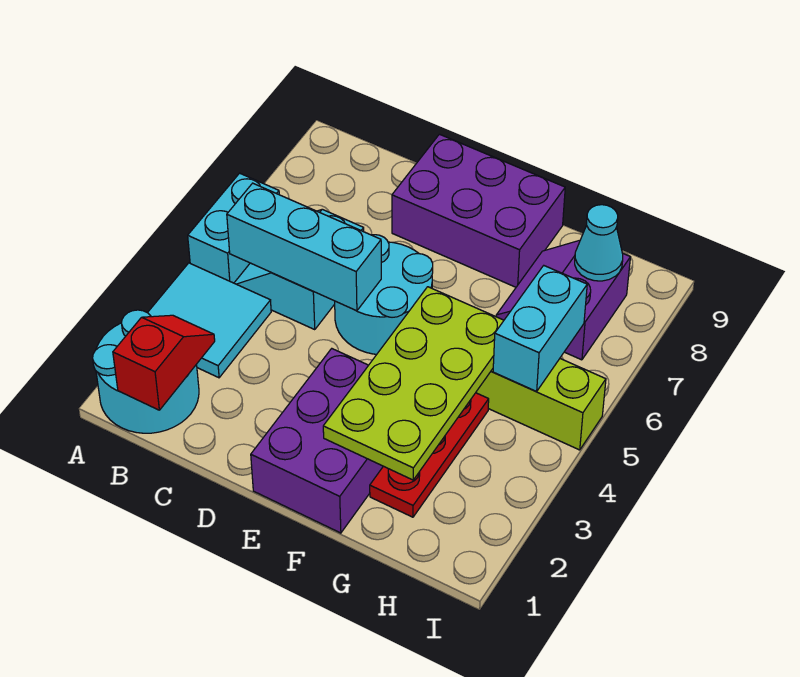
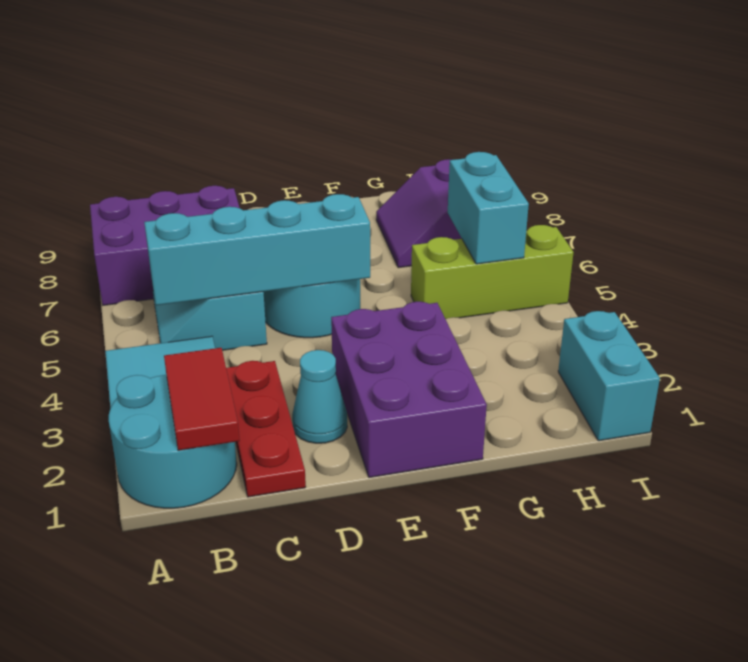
cyan 1x2 brick [188,173,279,283] -> cyan 1x2 brick moved to [558,311,660,441]
red 1x2 slope [113,315,215,410] -> red 1x2 tile [164,348,240,450]
cyan 1x3 brick [227,183,381,311] -> cyan 1x4 brick [144,194,370,305]
purple 2x3 brick [392,134,565,287] -> purple 2x3 brick moved to [90,186,240,305]
lime 2x4 plate [323,287,504,480] -> none
red 1x3 plate [370,393,489,517] -> red 1x3 plate moved to [226,361,306,497]
cyan 1x1 cone [575,205,623,281] -> cyan 1x1 cone moved to [292,350,347,443]

